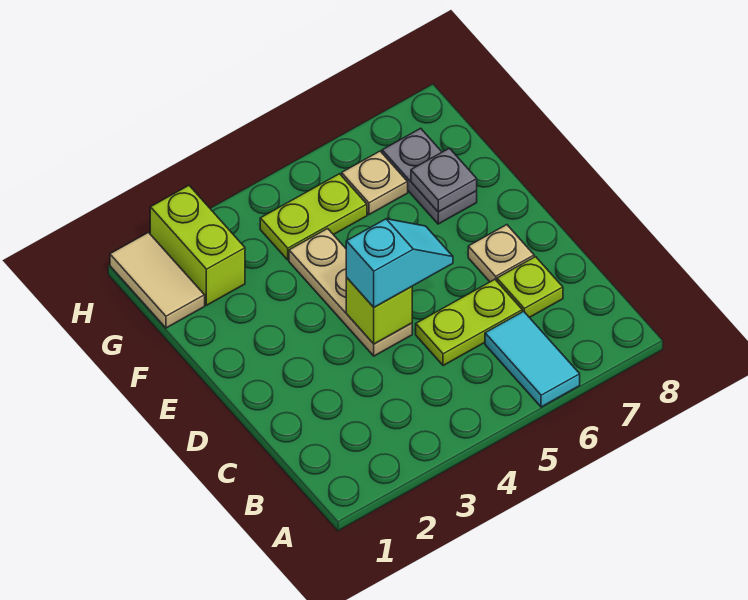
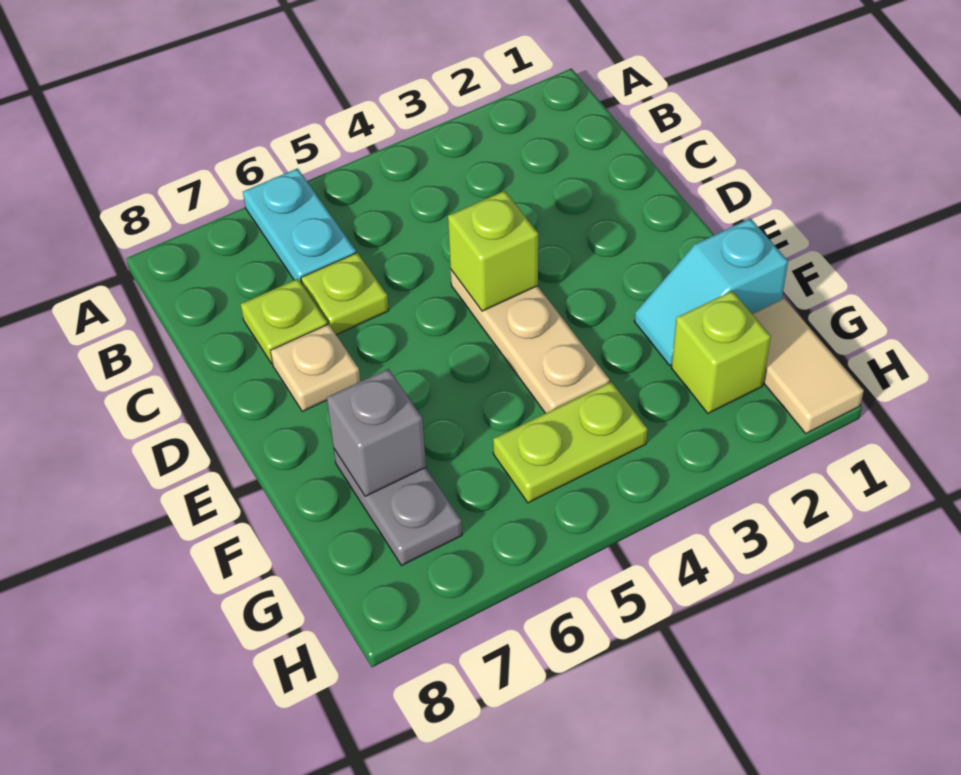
cyan 1x2 tile [485,311,580,407] -> cyan 1x2 plate [243,168,356,284]
lime 1x2 plate [416,279,522,366] -> lime 1x1 plate [301,253,389,335]
cyan 1x2 slope [346,219,453,307] -> cyan 1x2 slope moved to [634,218,788,365]
grey 1x1 plate [411,148,477,212] -> grey 1x1 brick [327,369,426,496]
lime 1x2 brick [150,186,245,305] -> lime 1x1 brick [671,291,771,413]
tan 1x1 plate [342,151,408,215] -> none

